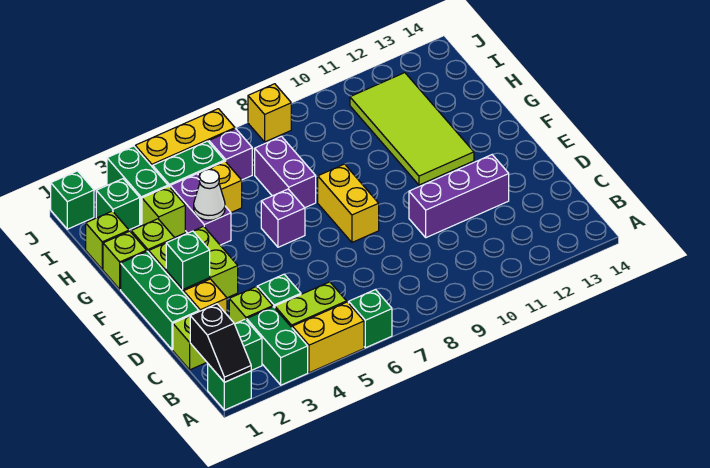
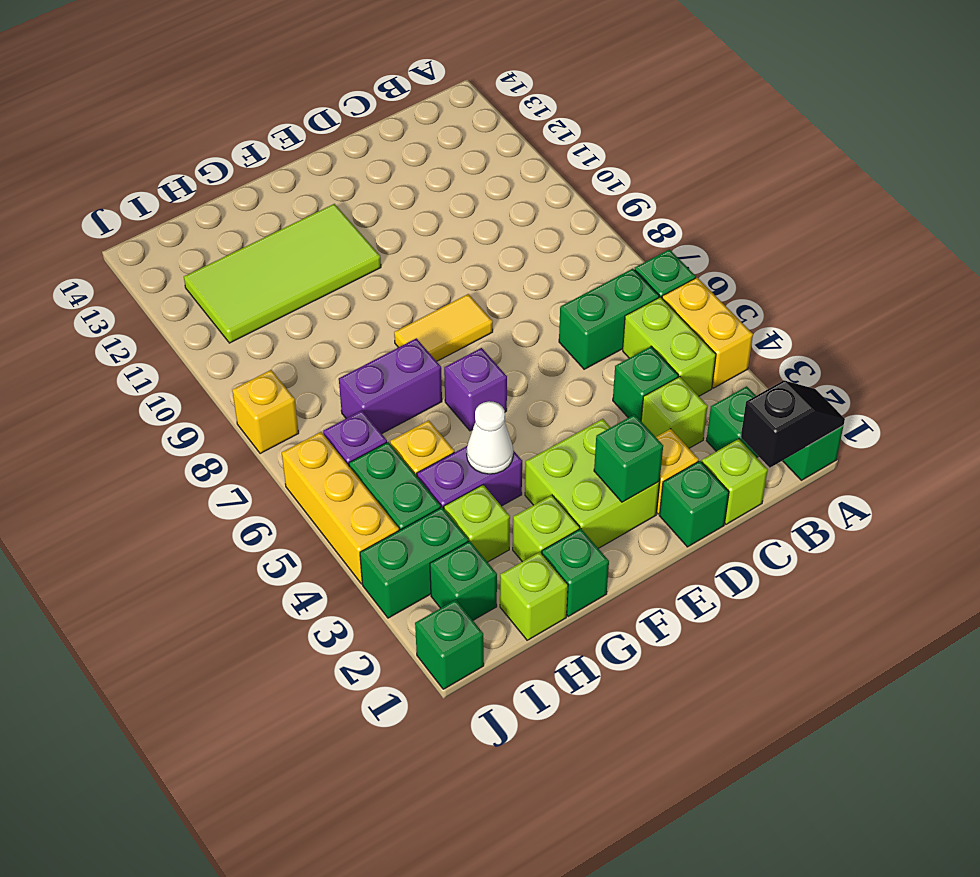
green 1x2 brick [247,307,308,385] -> green 1x2 brick moved to [559,269,659,369]
green 1x3 brick [121,251,199,350] -> green 1x1 brick [659,461,729,547]
purple 1x3 brick [409,155,509,238] -> none
yellow 1x2 brick [318,164,379,242] -> yellow 1x2 tile [394,294,493,361]
lime 1x1 brick [103,231,147,289] -> green 1x1 brick [542,529,609,616]

